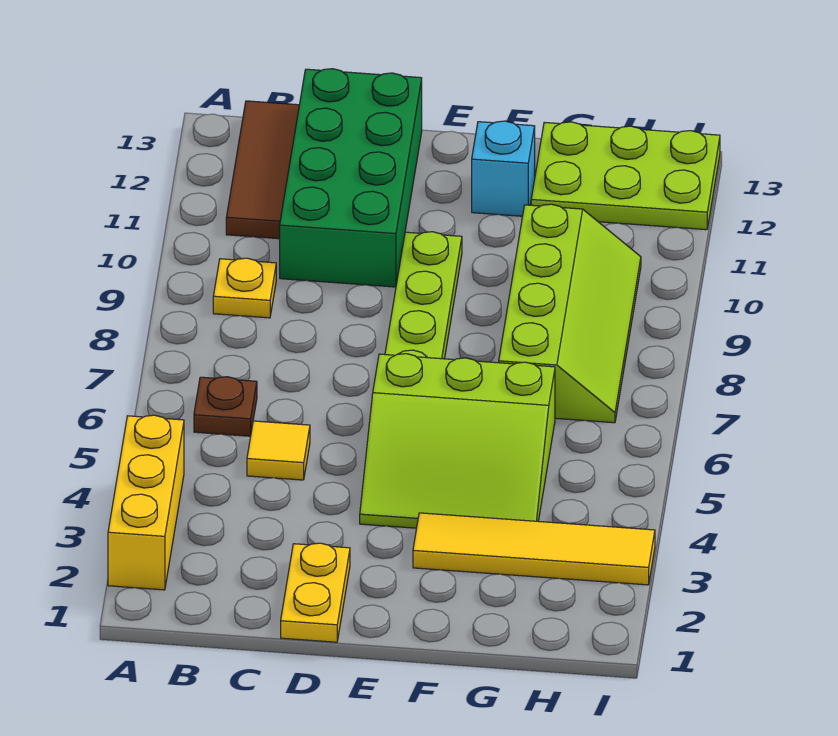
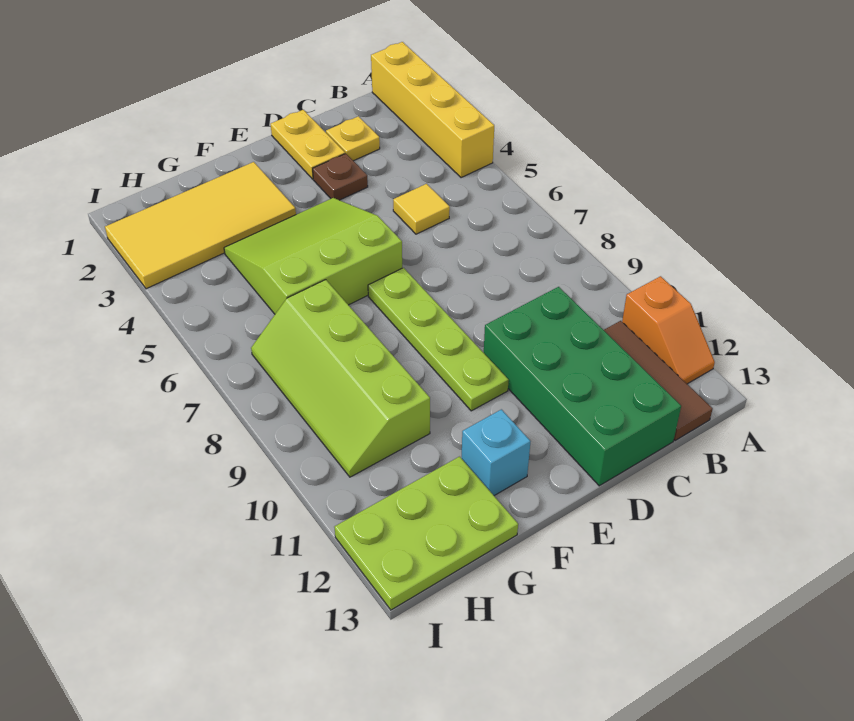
yellow 1x3 brick [108,415,184,590] -> yellow 1x4 brick [371,42,494,178]
none -> orange 1x2 slope [622,276,715,384]
brown 1x1 plate [194,377,257,436] -> brown 1x1 plate moved to [313,154,368,200]
yellow 1x1 plate [213,258,276,318] -> yellow 1x1 plate moved to [326,116,380,161]
yellow 1x4 tile [413,513,655,585] -> yellow 2x4 tile [105,162,296,289]

